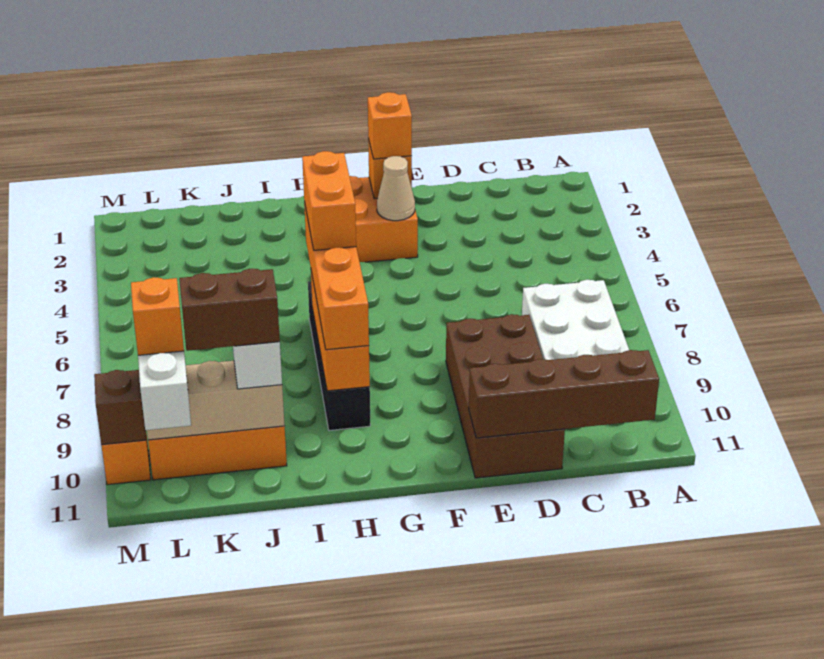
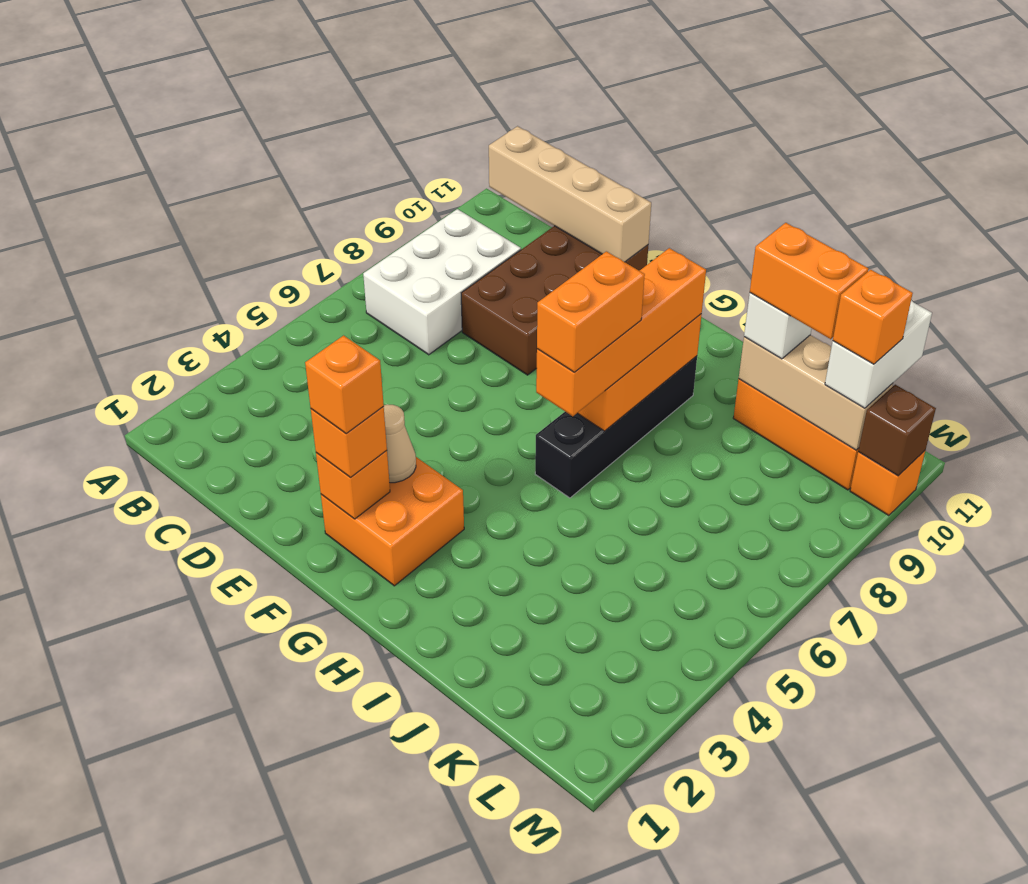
brown 1x4 brick [469,350,659,438] -> tan 1x4 brick [489,126,651,262]
none -> orange 1x1 brick [305,335,384,434]
brown 1x2 brick [179,269,280,351] -> orange 1x2 brick [750,223,868,339]

